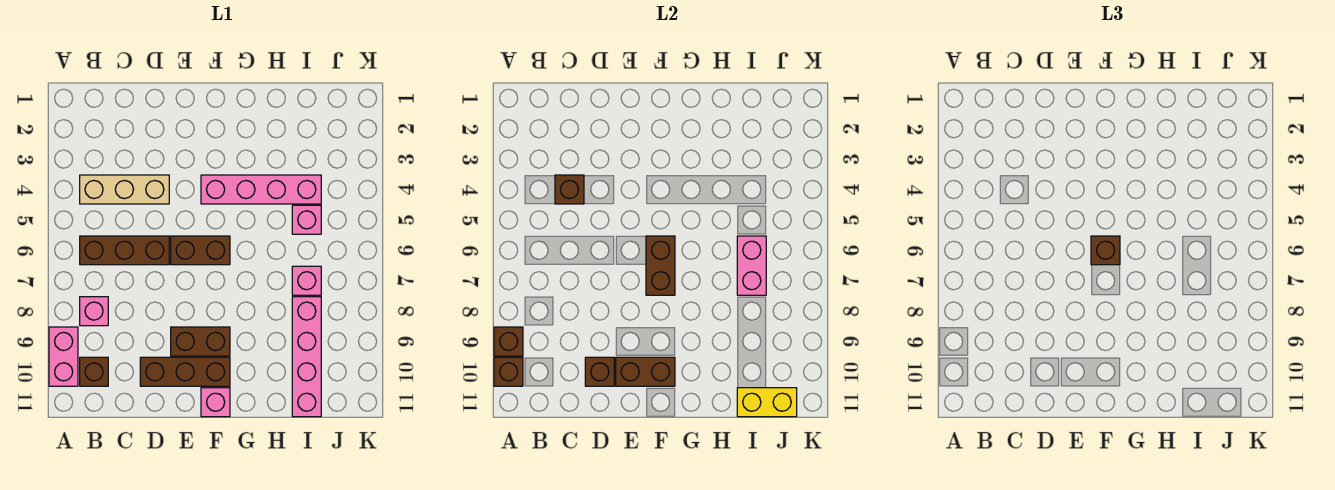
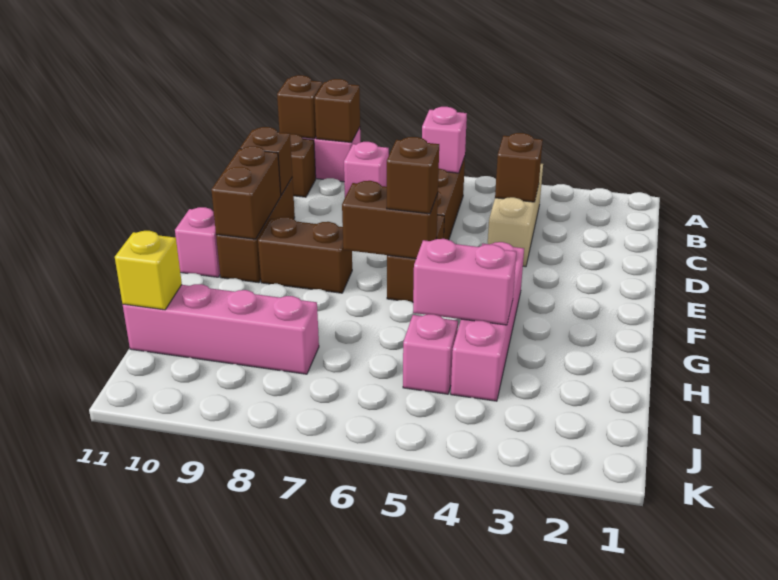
brown 1x2 brick [171,327,230,356] -> brown 1x2 brick turned to [258,217,352,293]
pink 1x2 brick [737,236,766,295] -> pink 1x2 brick moved to [413,239,516,325]
pink 1x1 brick [292,266,321,295] -> pink 1x1 brick moved to [422,107,467,173]
yellow 1x2 brick [737,388,797,417] -> yellow 1x1 brick [115,231,182,310]

